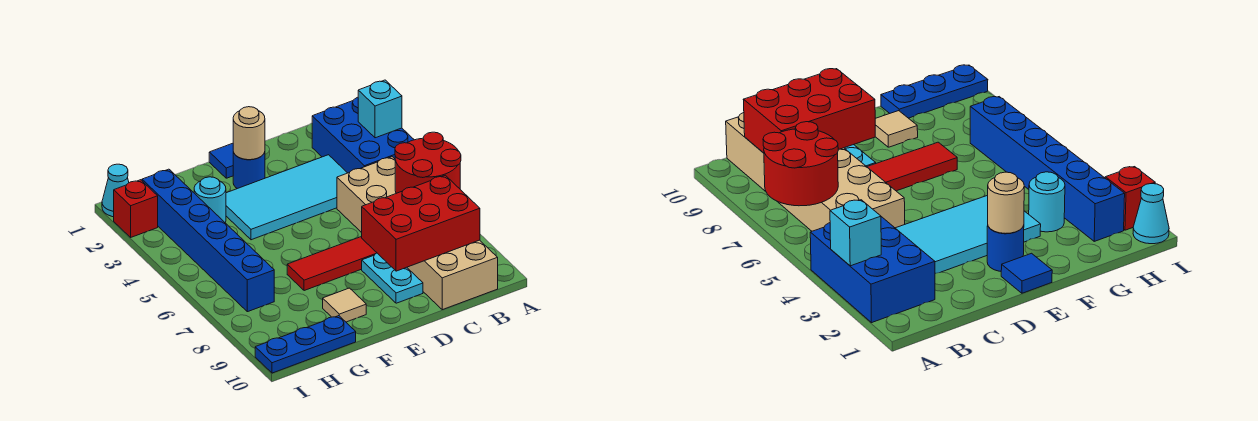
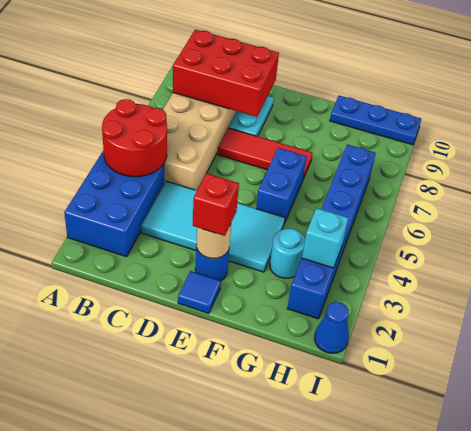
cyan 1x1 brick [358,80,402,138] -> cyan 1x1 brick moved to [302,208,348,268]
red 2x2 round brick [395,132,461,193] -> red 2x2 round brick moved to [102,99,167,177]
none -> blue 1x2 brick [256,148,307,223]
tan 1x1 tile [323,288,366,322] -> none
cyan 1x1 cone [102,164,129,217] -> blue 1x1 cone [314,302,349,353]
red 1x1 brick [114,180,158,237] -> red 1x1 brick moved to [193,173,239,236]

